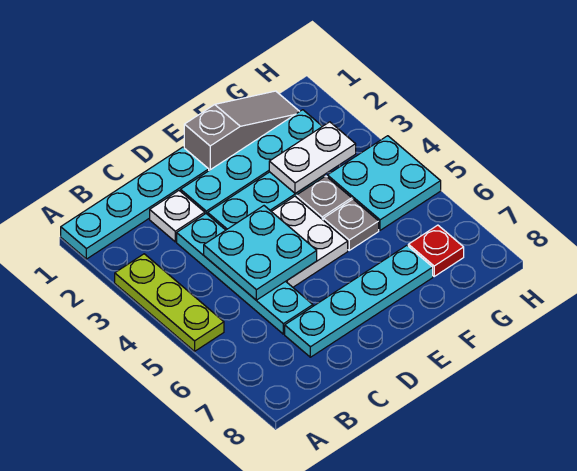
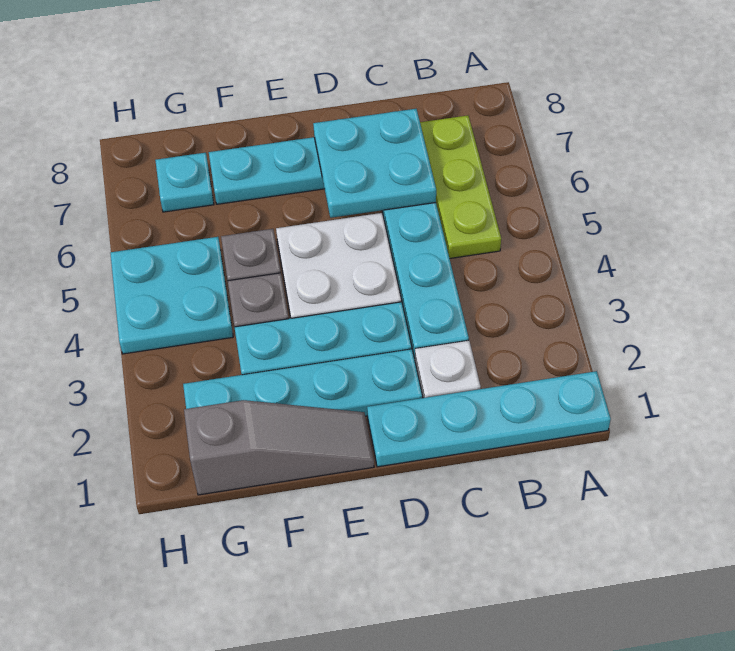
lime 1x3 plate [115,254,224,351] -> lime 1x3 plate moved to [420,116,501,258]
cyan 2x2 plate [204,206,317,300] -> cyan 2x2 plate moved to [313,109,436,218]
grey 1x3 slope [184,91,300,170] -> grey 1x3 slope turned to [184,400,374,495]
white 1x2 plate [269,122,356,194] -> none
red 1x1 plate [408,225,464,276] -> cyan 1x1 plate [155,153,214,212]

